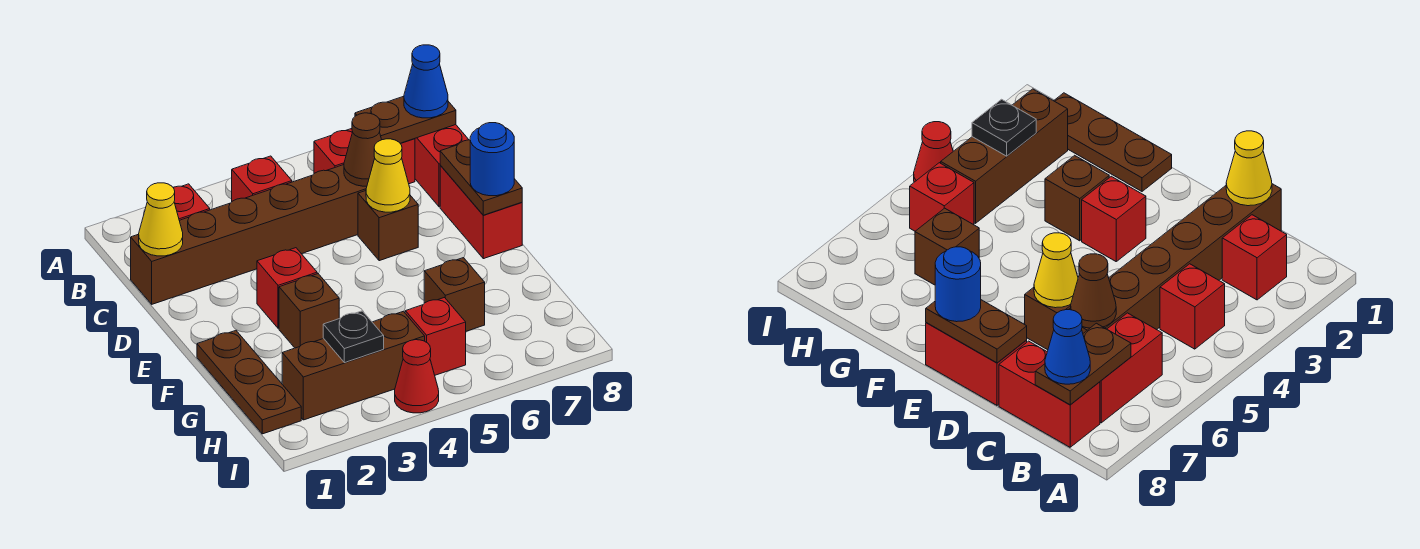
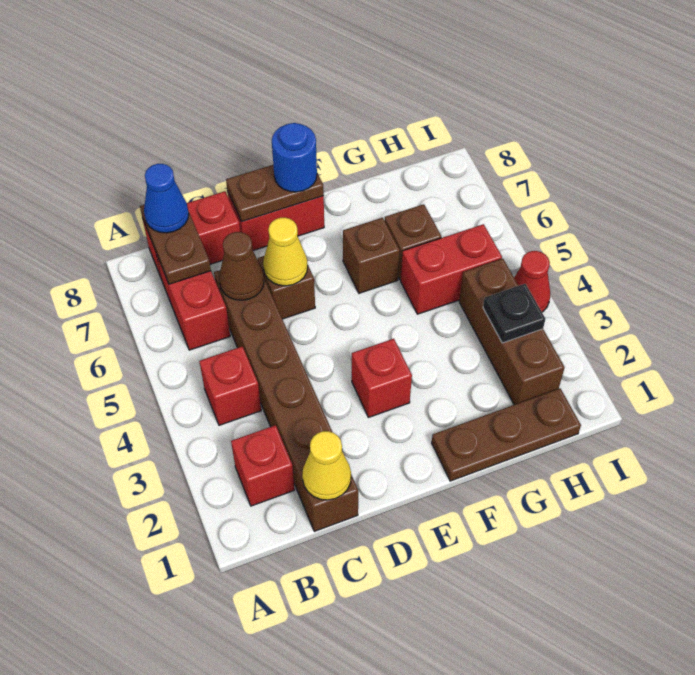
brown 1x1 brick [279,274,339,348] -> brown 1x1 brick moved to [343,218,400,293]
red 1x1 brick [405,298,466,375] -> red 1x2 brick [401,224,502,314]

